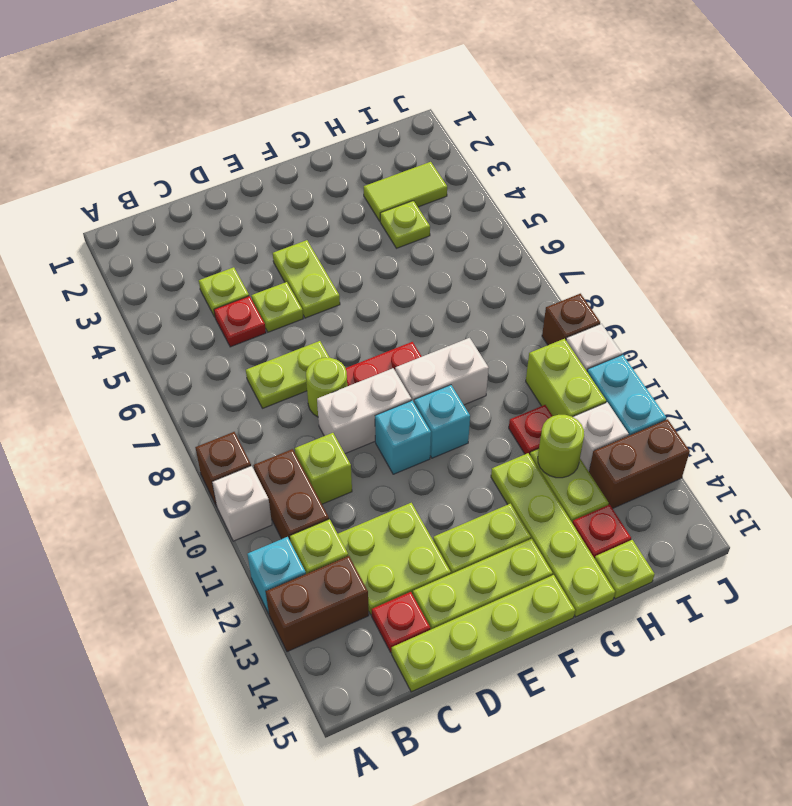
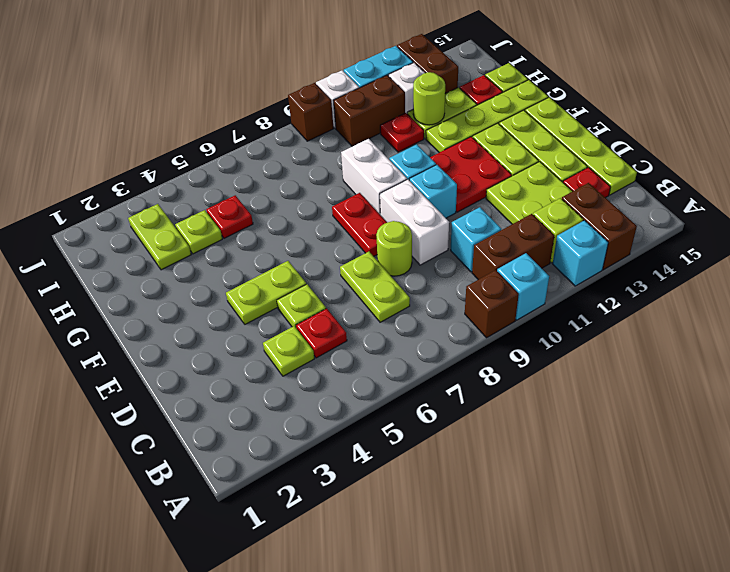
white 1x1 brick [212,466,272,541] -> cyan 1x1 brick [497,253,549,320]
lime 1x1 brick [295,433,352,504] -> cyan 1x1 brick [451,207,501,272]
none -> red 2x2 plate [430,137,512,212]
lime 1x2 tile [364,162,447,221] -> lime 1x2 plate [128,204,191,270]
none -> red 1x1 plate [206,195,253,238]
lime 1x2 brick [526,339,606,417] -> brown 1x2 brick [333,75,405,146]

